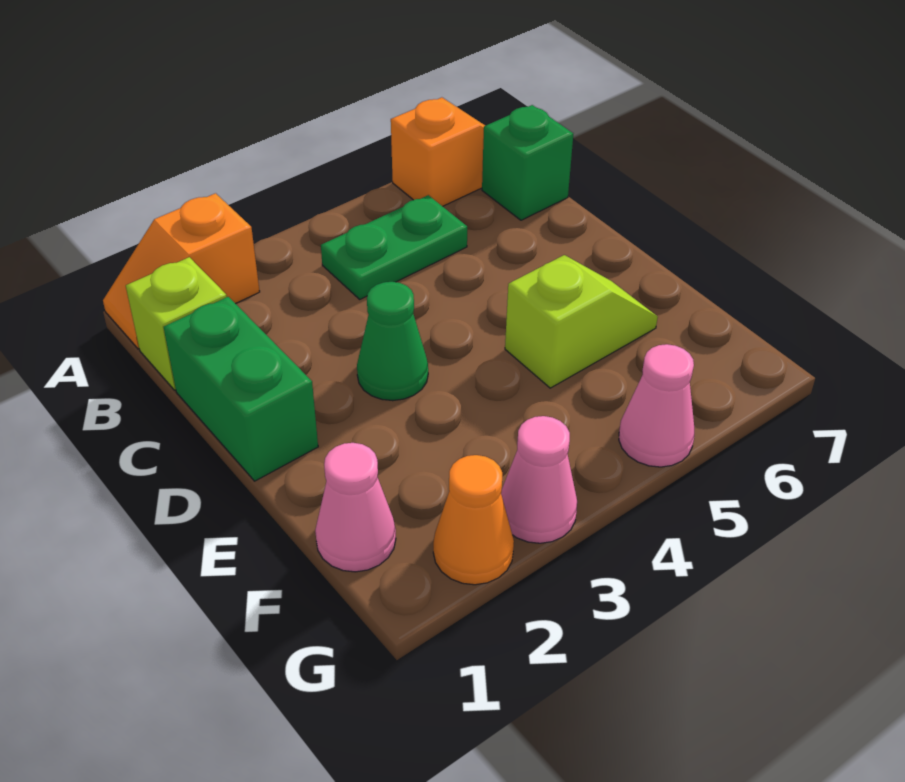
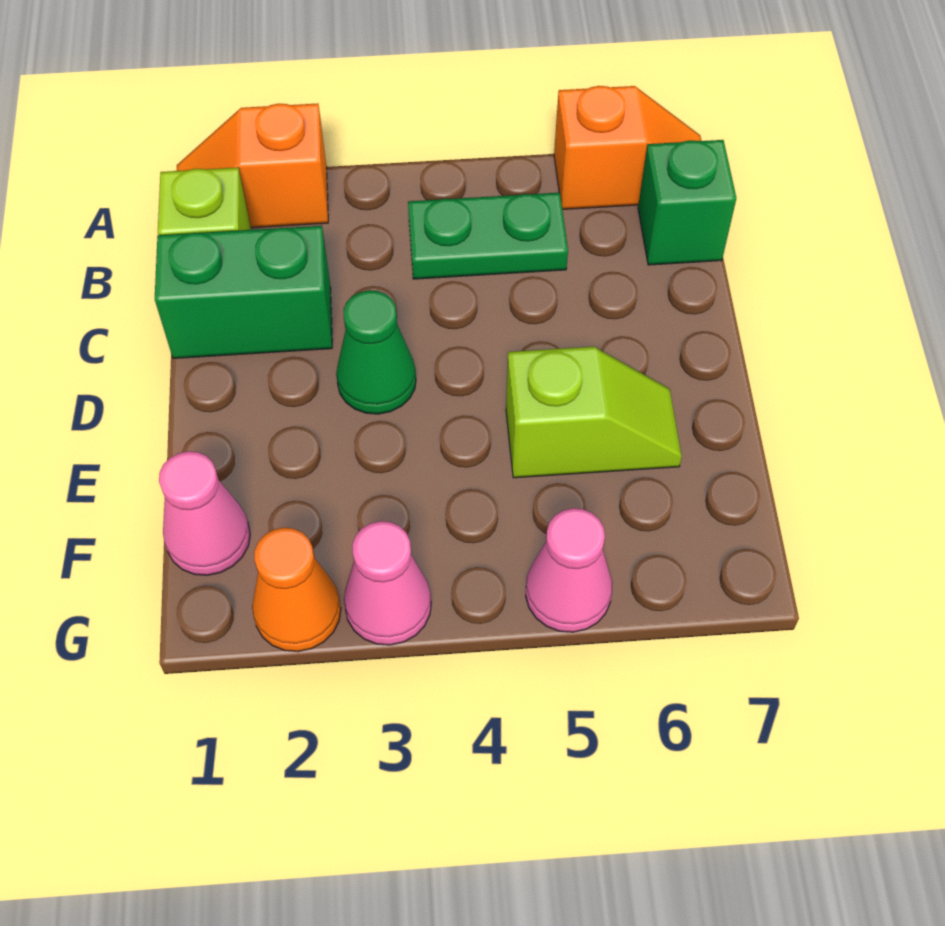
green 1x2 brick [164,297,318,481] -> green 1x2 brick turned to [155,226,332,358]

